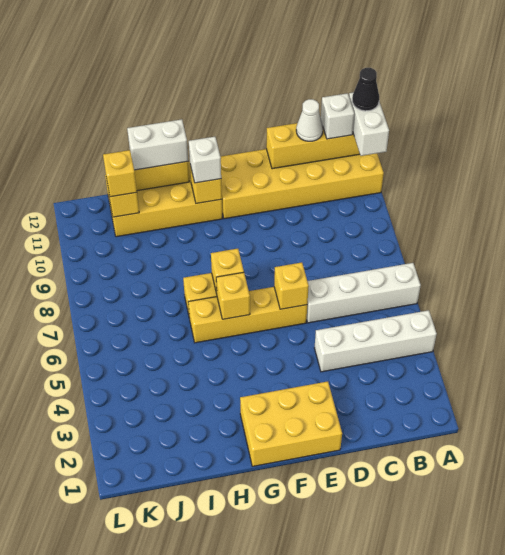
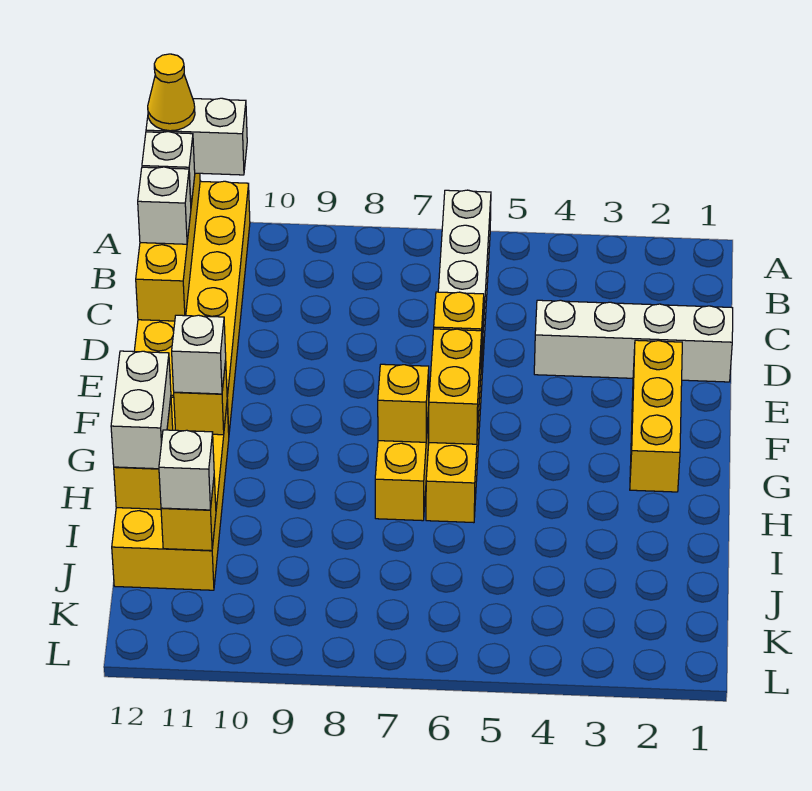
white 1x4 brick [314,310,437,372] -> white 1x4 brick turned to [534,300,733,382]
black 1x1 cone [352,68,379,111] -> yellow 1x1 cone [148,54,195,131]
white 1x1 cone [296,99,323,141] -> white 1x1 brick [138,167,191,244]
yellow 2x3 brick [240,381,342,466] -> yellow 1x3 brick [630,340,682,492]
yellow 1x1 brick [216,272,250,319] -> yellow 1x2 brick [428,329,482,444]
yellow 1x1 brick [103,150,137,197] -> white 1x1 brick [159,430,214,510]

